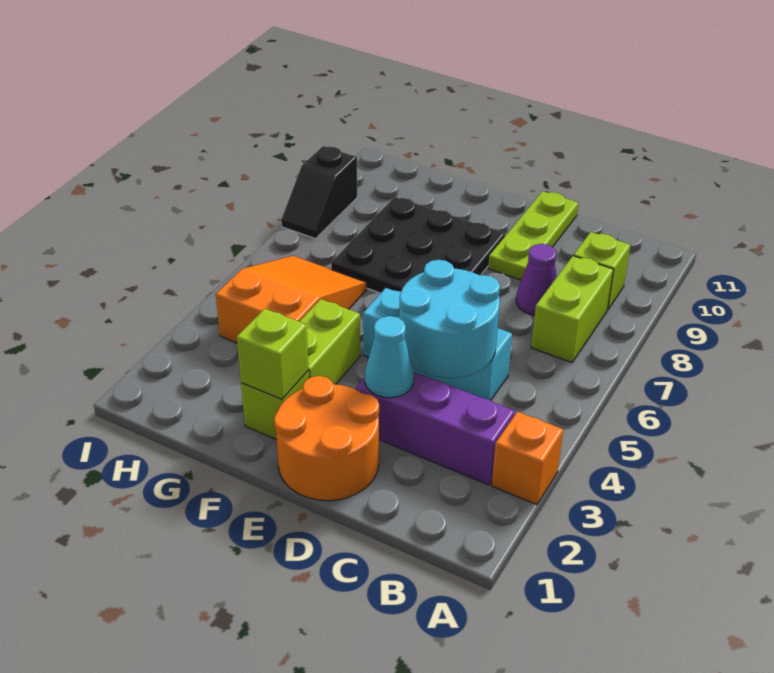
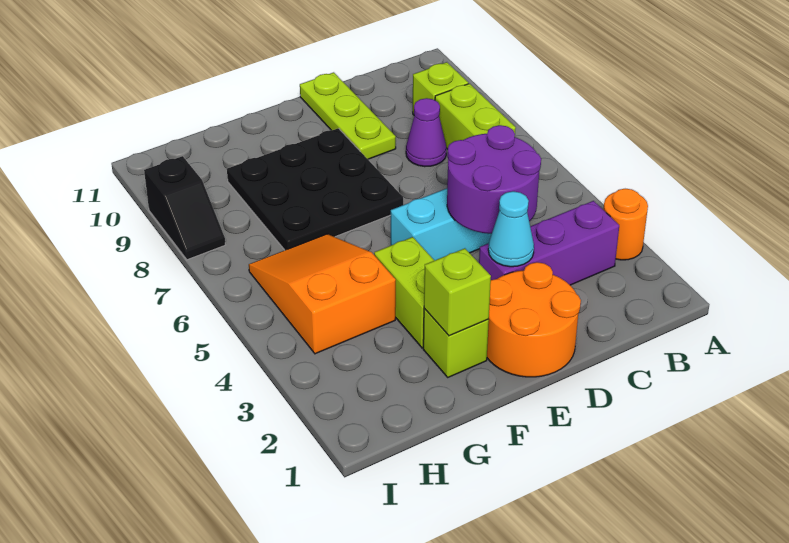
orange 1x1 brick [492,412,563,505] -> orange 1x1 round brick [603,189,648,260]
cyan 2x2 round brick [399,260,500,378] -> purple 2x2 round brick [447,125,541,234]

